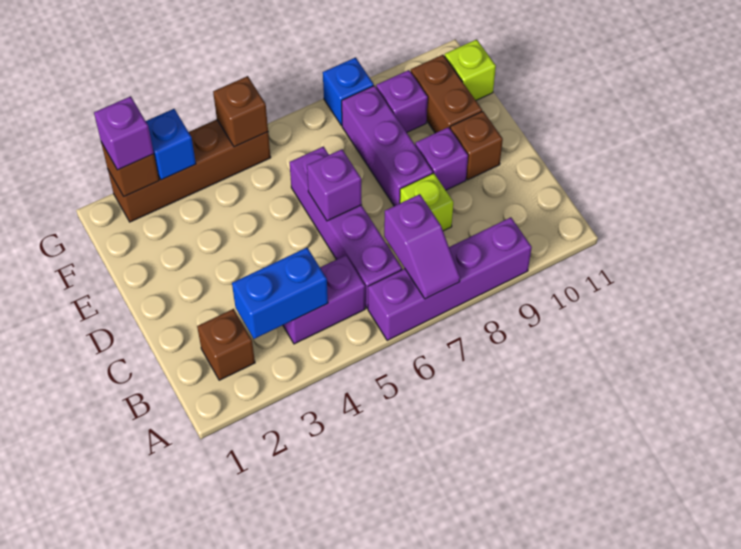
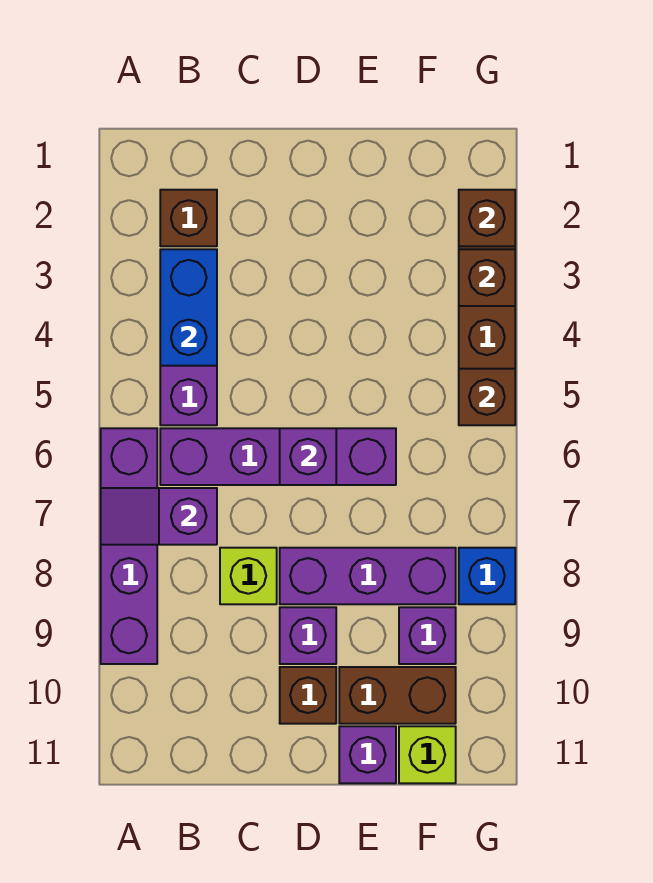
purple 1x1 brick [94,96,154,170] -> purple 1x1 brick moved to [339,726,396,783]
blue 1x1 brick [146,109,196,180] -> brown 1x1 brick [459,249,515,306]

